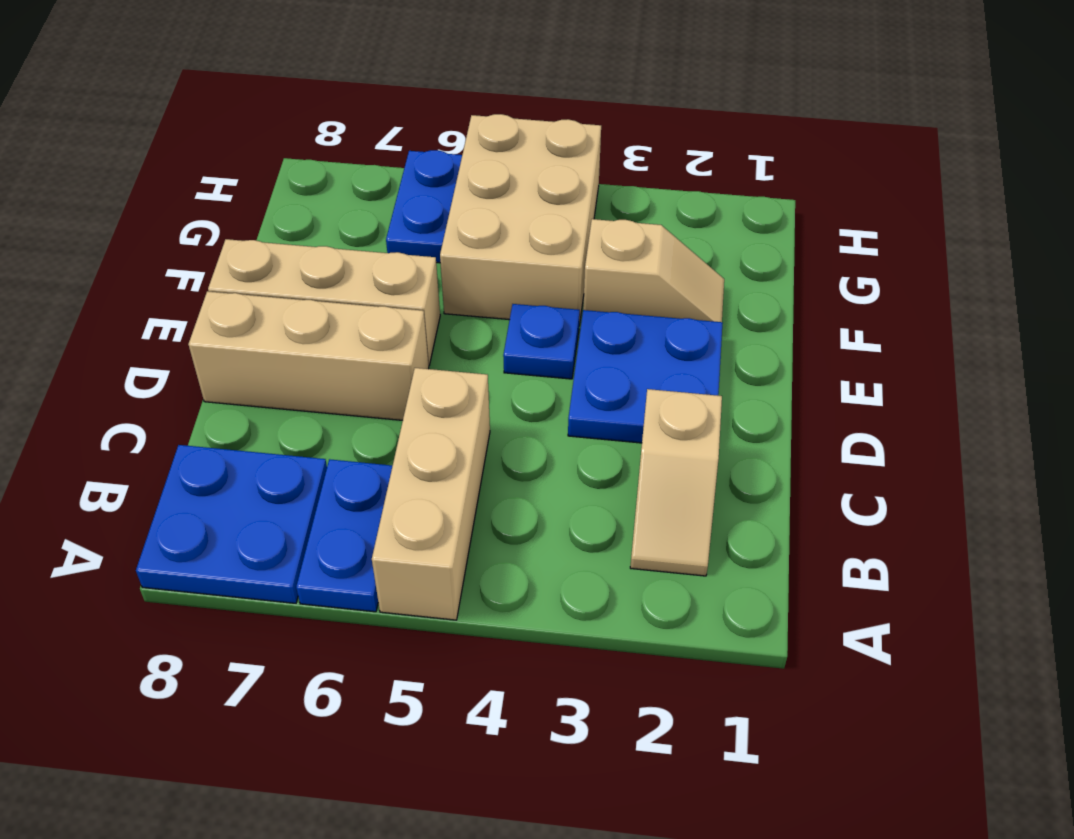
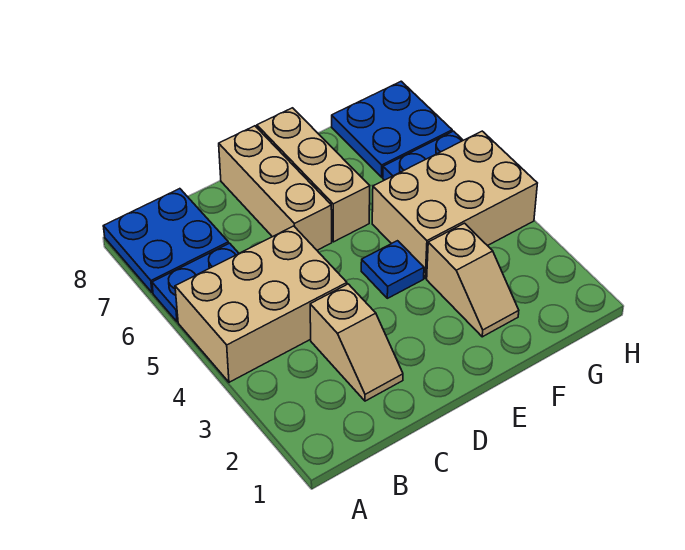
tan 1x3 brick [372,368,490,620] -> tan 2x3 brick [175,226,347,382]
tan 1x2 slope [630,389,722,576] -> tan 1x2 slope turned to [310,284,403,401]
blue 2x2 plate [568,310,723,443] -> blue 2x2 plate moved to [332,81,452,177]

